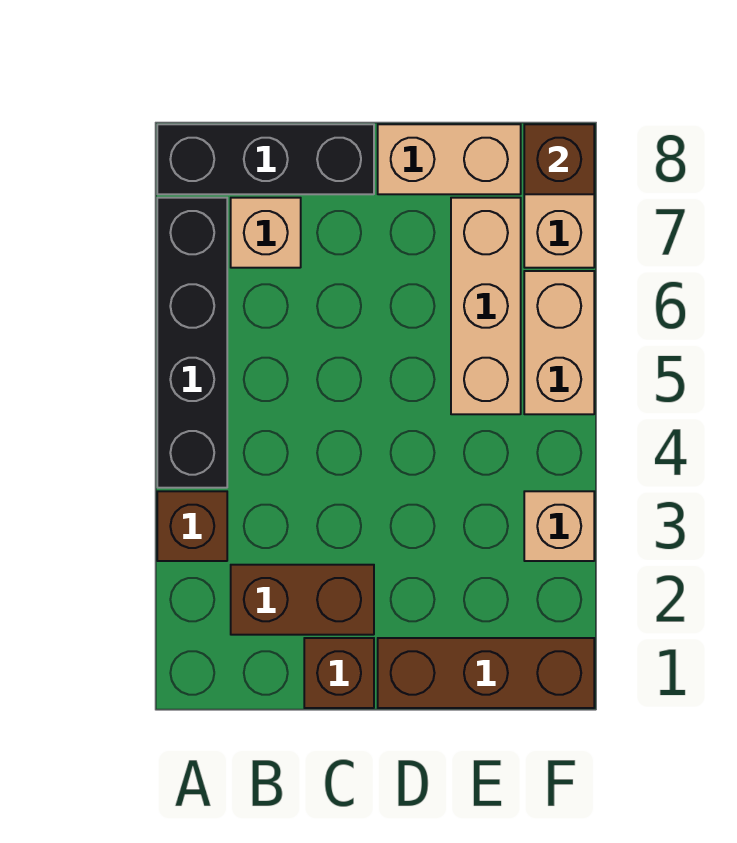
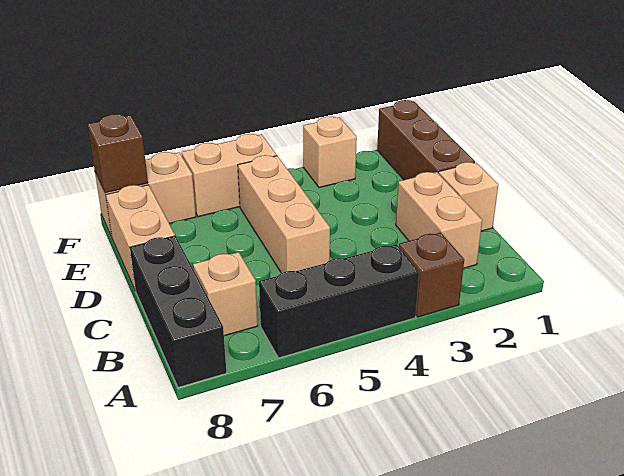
black 1x4 brick [157,198,227,488] -> black 1x3 brick [259,244,419,358]
brown 1x2 brick [231,565,374,635] -> tan 1x2 brick [396,172,482,268]
brown 1x1 brick [304,638,374,708] -> tan 1x1 brick [439,162,499,231]
tan 1x3 brick [451,198,521,414] -> tan 1x3 brick turned to [238,155,330,273]

